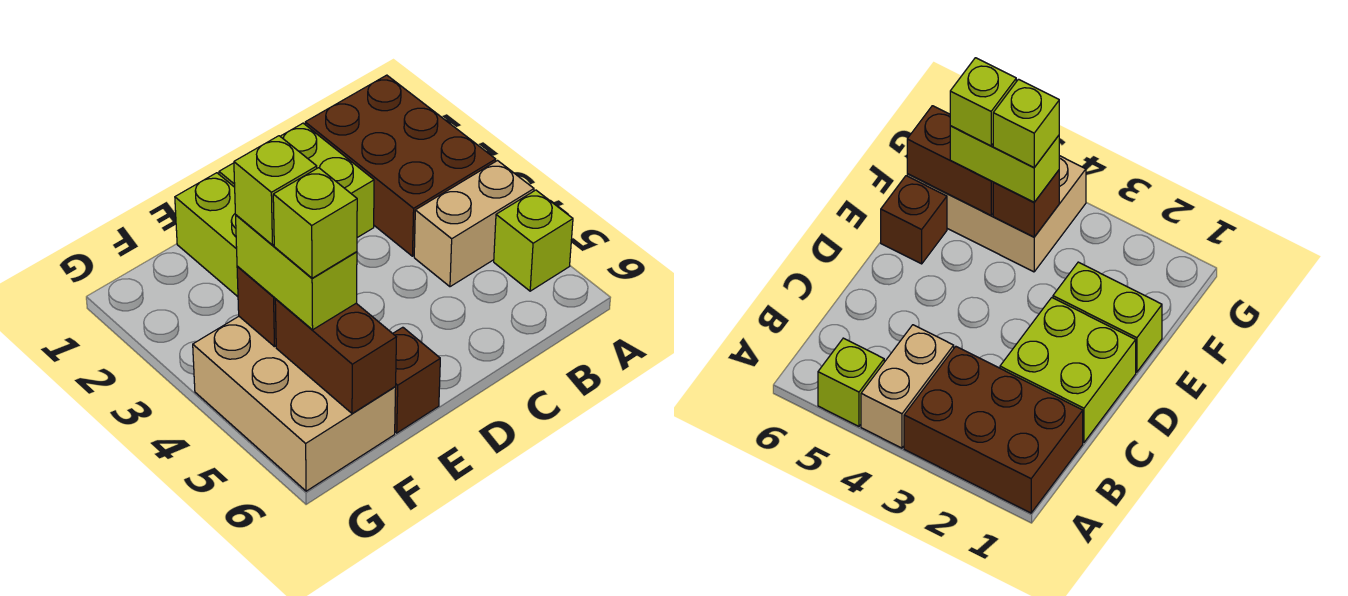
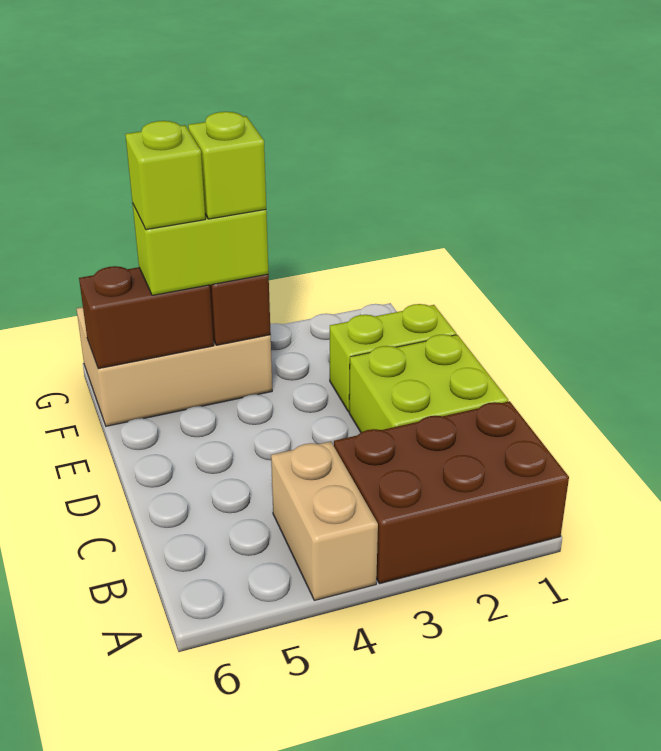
lime 1x1 brick [494,190,573,291] -> none
brown 1x1 brick [393,327,440,433] -> none

